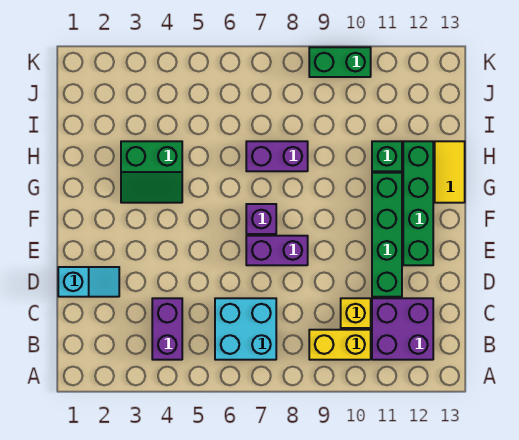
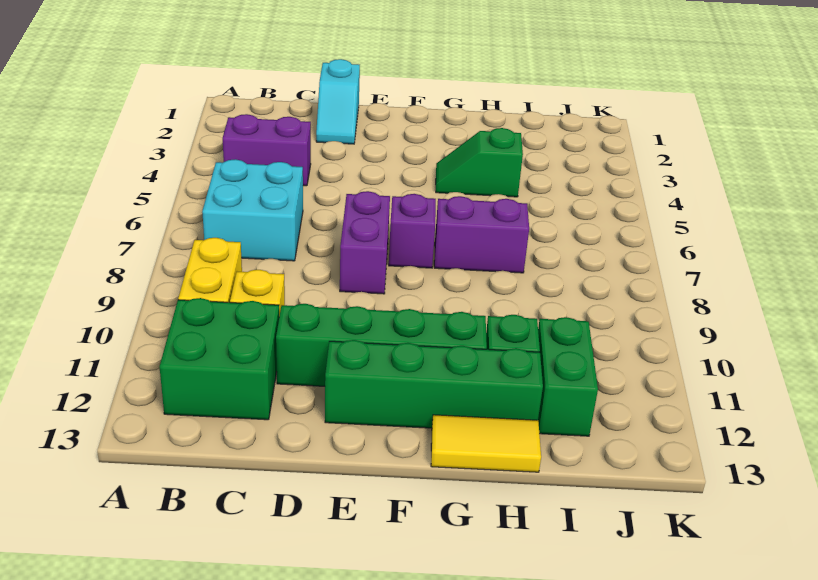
purple 2x2 brick [372,298,433,360] -> green 2x2 brick [159,298,279,420]
green 2x2 slope [121,141,182,203] -> green 1x2 slope [436,128,523,197]
purple 1x2 brick [246,141,308,171] -> purple 1x2 brick turned to [434,196,529,273]
green 1x2 brick [309,47,371,77] -> green 1x2 brick moved to [538,317,598,436]

